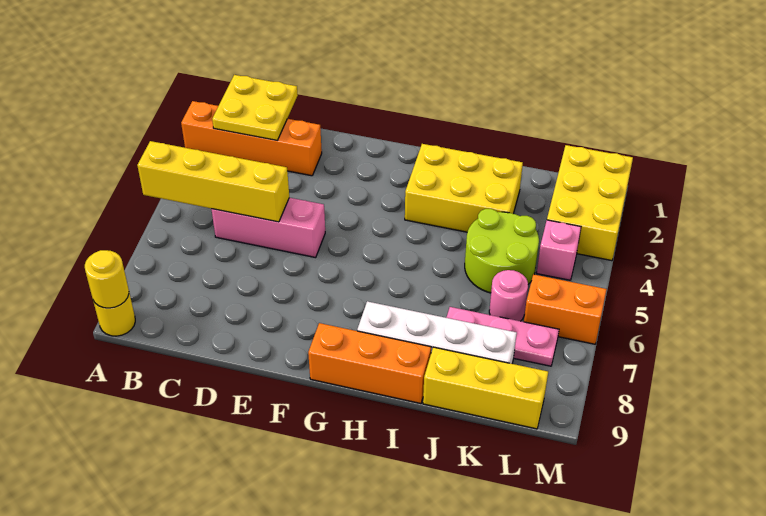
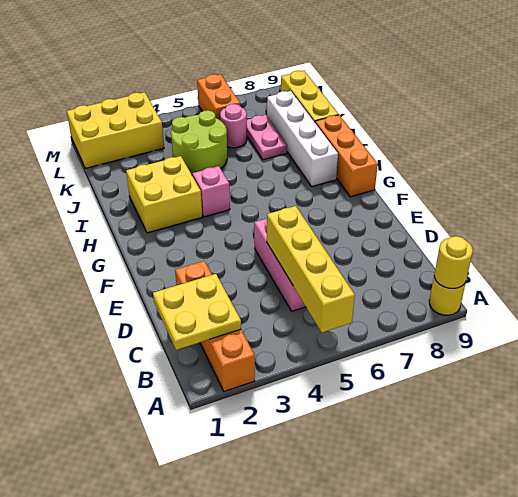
yellow 2x3 brick [405,144,523,232] -> yellow 2x2 brick [126,156,202,233]
pink 1x3 plate [446,307,559,366] -> pink 1x2 plate [247,115,287,160]
pink 1x1 brick [537,220,581,280] -> pink 1x1 brick moved to [192,166,230,217]

